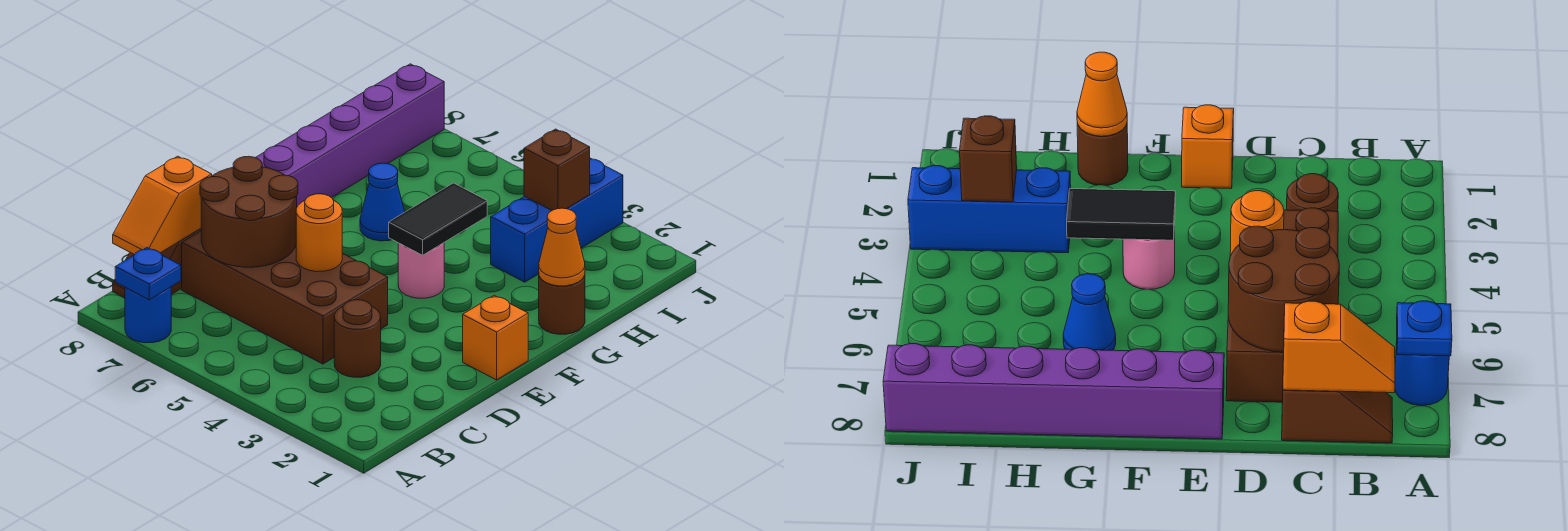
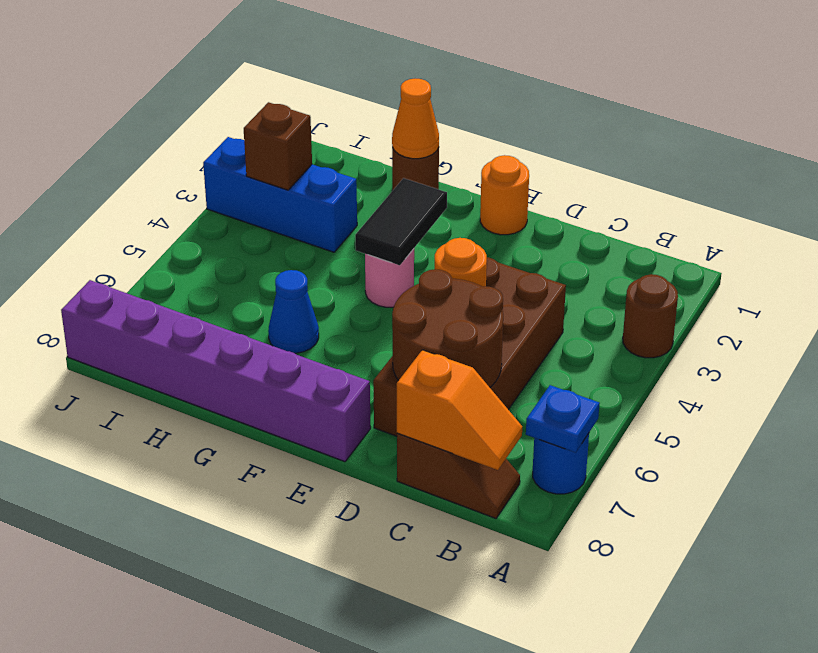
brown 1x1 round brick [334,300,381,377] -> brown 1x1 round brick moved to [623,274,678,358]
orange 1x1 brick [463,295,528,380] -> orange 1x1 round brick [480,155,529,235]
black 1x2 tile [389,183,487,255] -> black 1x2 tile turned to [355,178,447,265]

